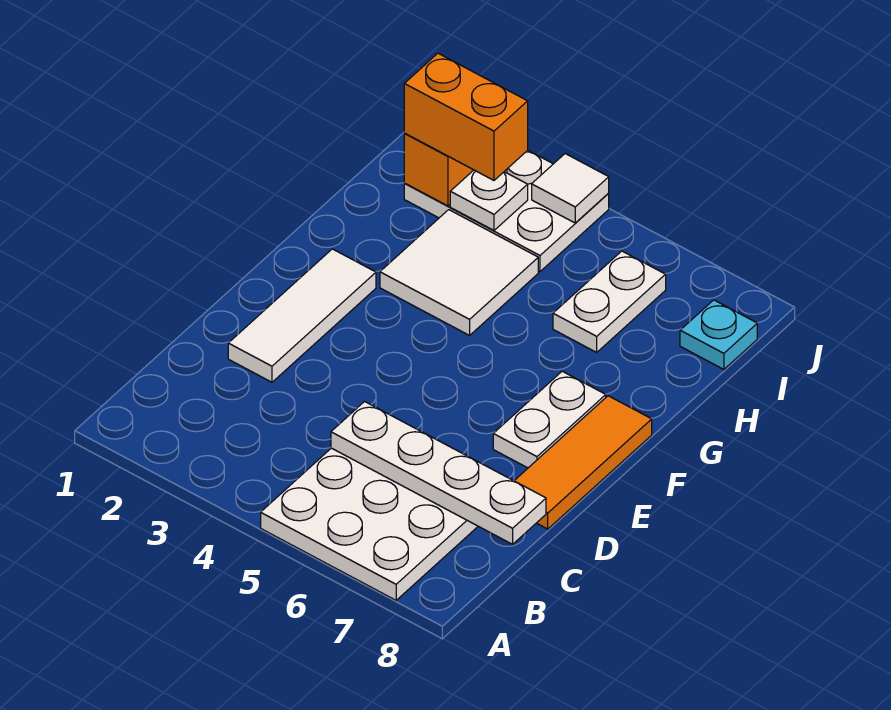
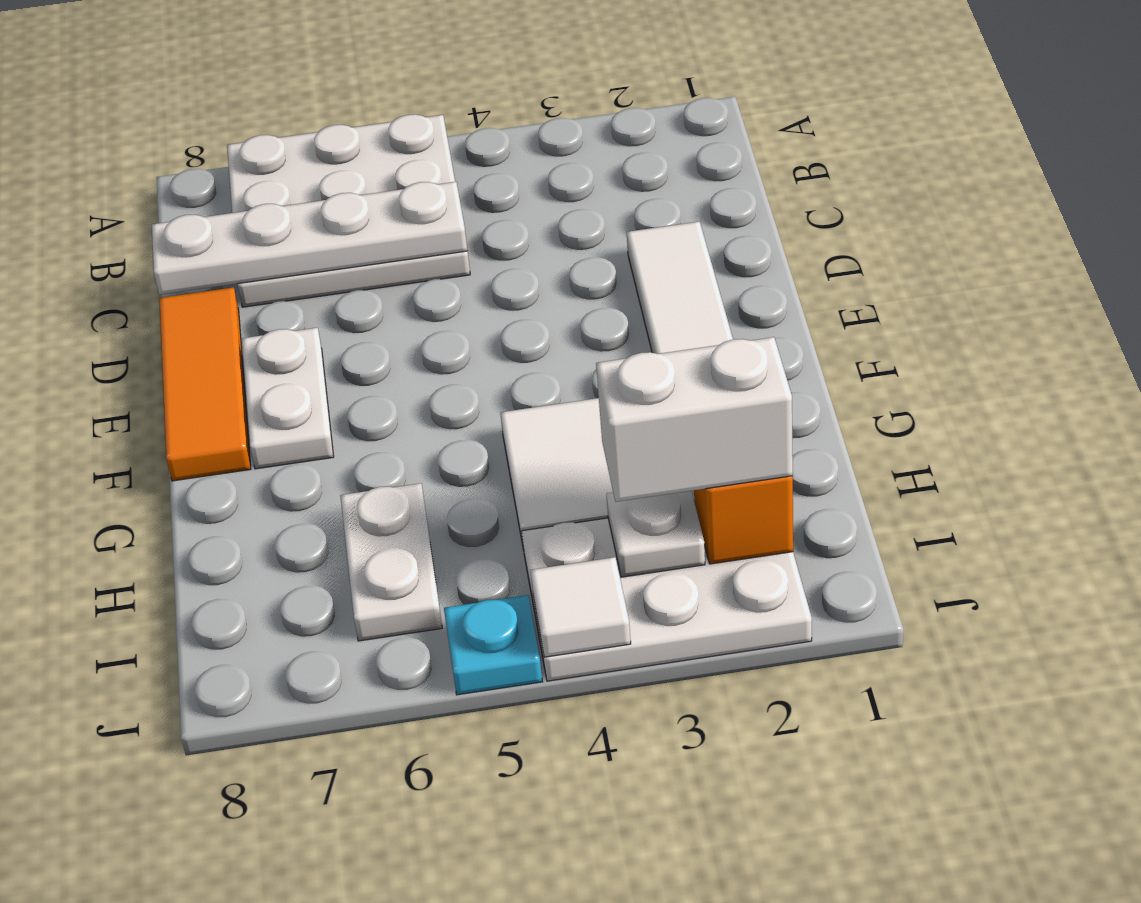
orange 1x2 brick [404,53,528,180] -> white 1x2 brick [596,337,793,502]
cyan 1x1 plate [680,300,757,369] -> cyan 1x1 plate moved to [444,595,542,695]

